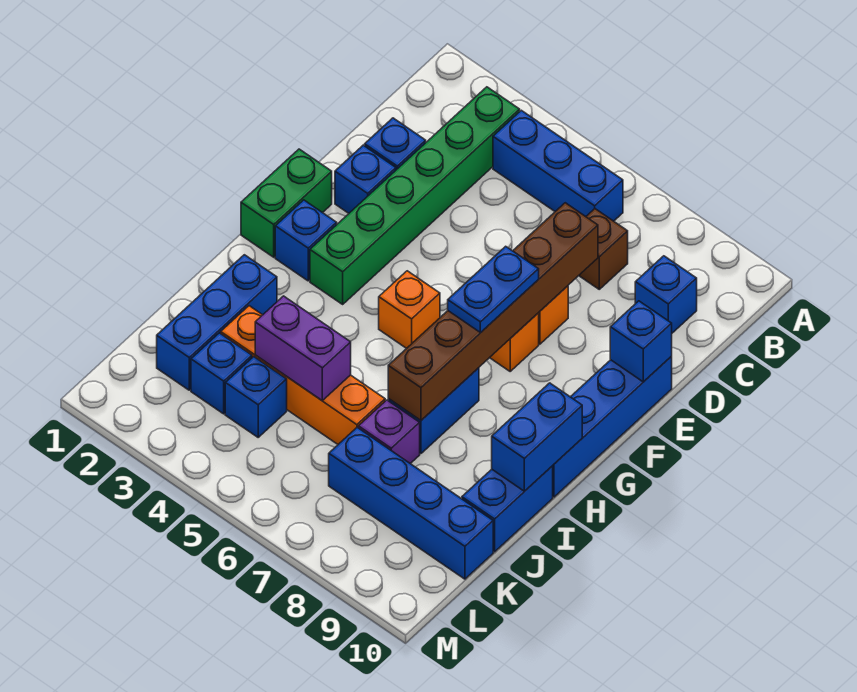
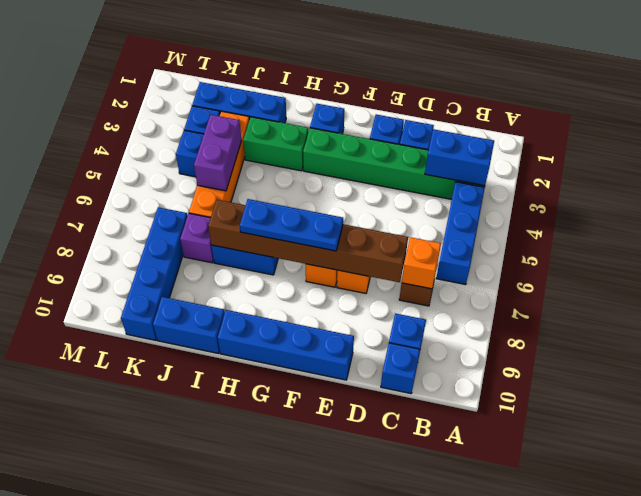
blue 1x1 brick [610,301,672,382] -> blue 1x1 brick moved to [381,343,420,394]
green 1x2 brick [241,149,332,257] -> green 1x2 brick moved to [243,117,308,171]
blue 1x2 plate [448,246,539,333] -> blue 1x3 plate [240,199,343,251]
orange 1x1 brick [379,271,440,348] -> orange 1x1 brick moved to [402,237,441,289]
blue 1x2 brick [492,383,582,491] -> blue 1x2 brick moved to [425,129,494,186]

